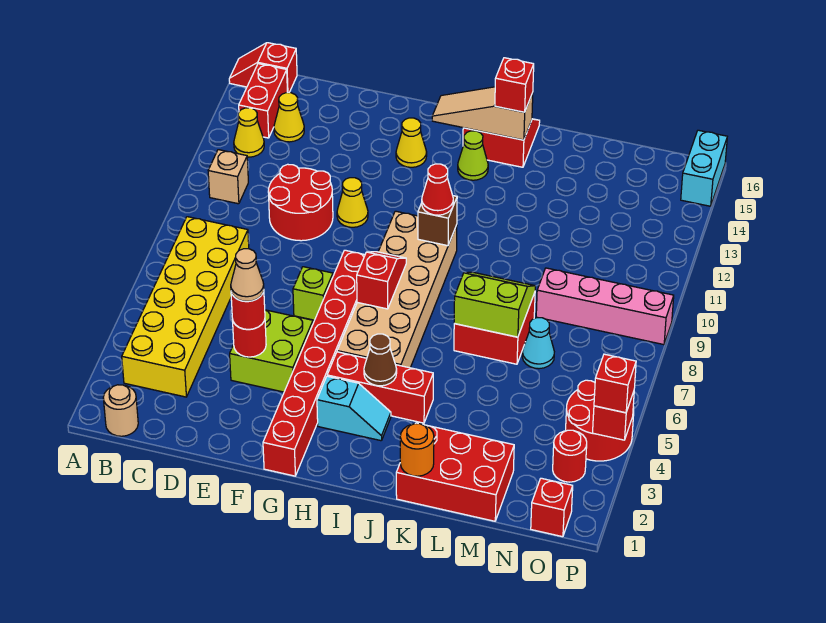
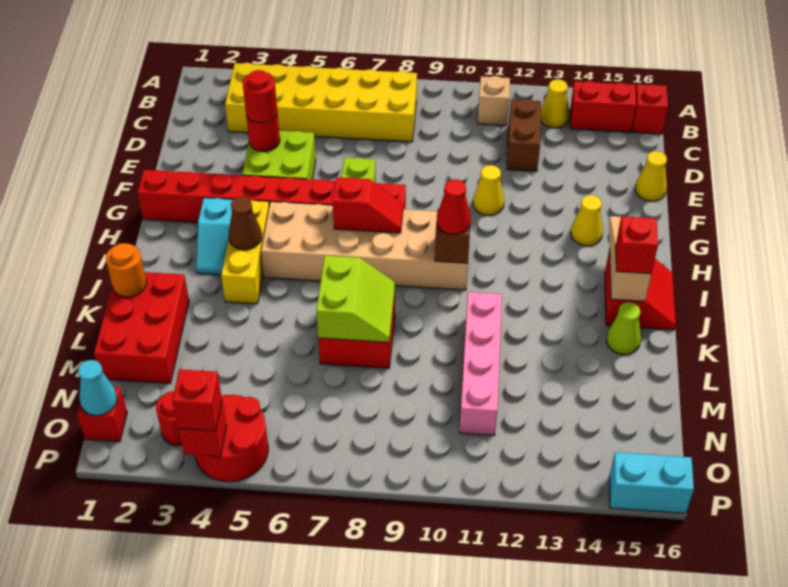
tan 1x1 round brick [103,385,138,436] -> none
none -> brown 1x2 brick [507,99,541,171]
yellow 1x1 cone [274,93,304,142] -> yellow 1x1 cone moved to [635,151,667,201]
red 2x2 round brick [268,164,333,241] -> none
tan 1x1 cone [231,249,264,301] -> none
red 1x3 brick [327,352,433,423] -> yellow 1x3 brick [221,200,269,304]
lime 1x1 cone [458,131,488,180] -> lime 1x1 cone moved to [606,302,641,355]
cyan 1x1 cone [522,318,554,369] -> cyan 1x1 cone moved to [78,360,117,415]
pink 1x4 brick [536,268,674,345] -> pink 1x4 brick moved to [459,292,502,435]

